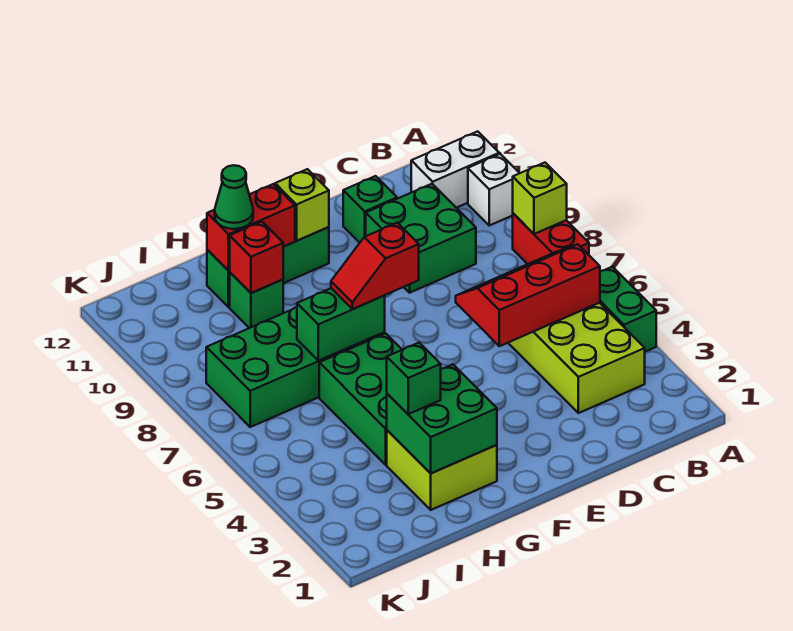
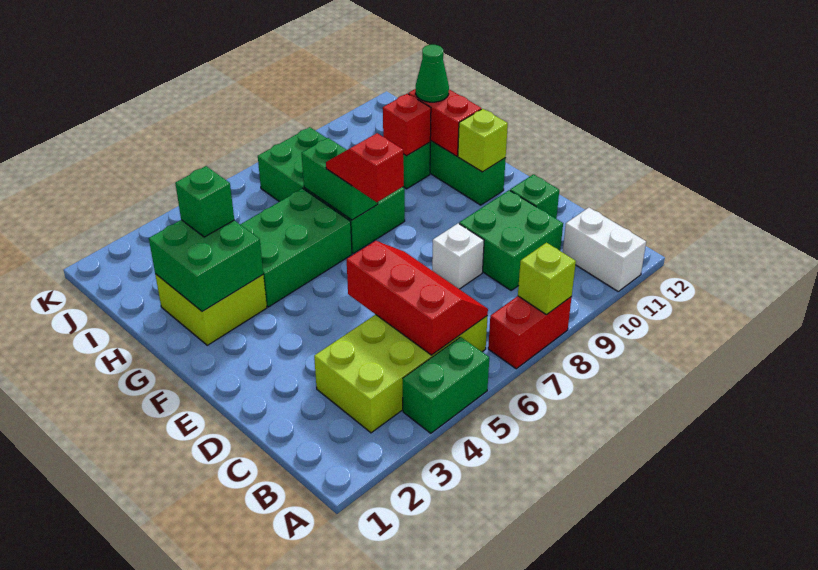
white 1x1 brick [468,154,519,226] -> white 1x1 brick moved to [432,223,484,289]

